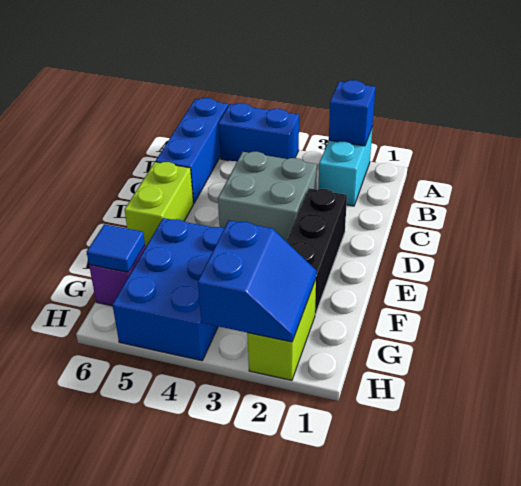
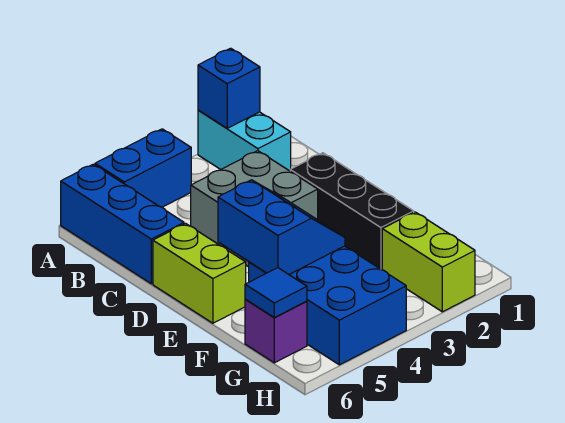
blue 2x2 slope [198,220,316,342] -> blue 2x2 slope moved to [218,180,345,274]

